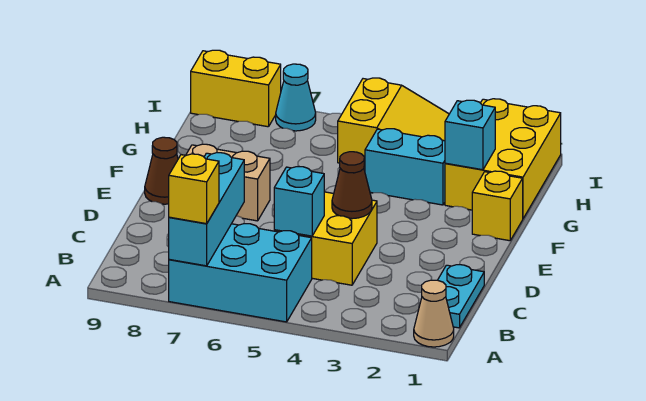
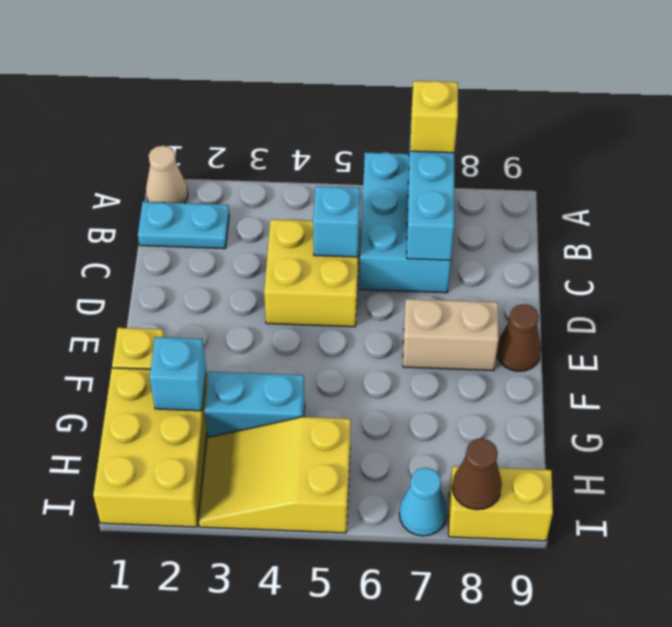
cyan 2x3 brick [169,224,312,322] -> cyan 2x3 brick turned to [360,153,451,293]
cyan 1x2 plate [438,265,484,328] -> cyan 1x2 plate turned to [138,202,229,249]
brown 1x1 cone [332,152,372,219] -> brown 1x1 cone moved to [452,439,502,510]

